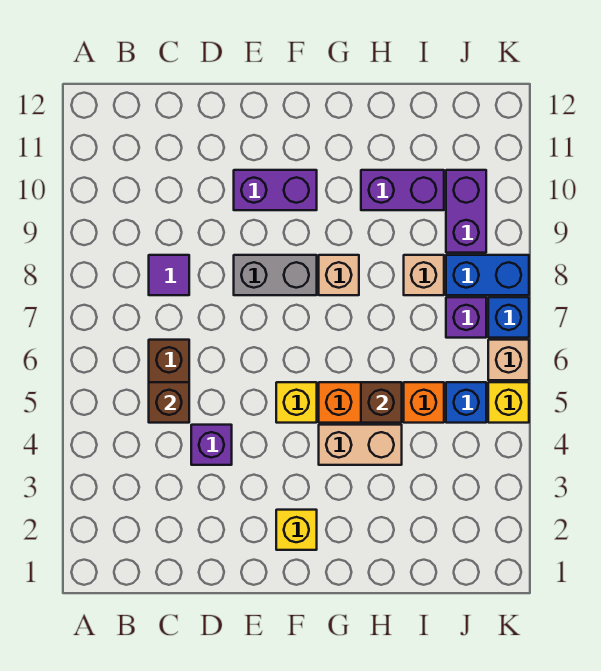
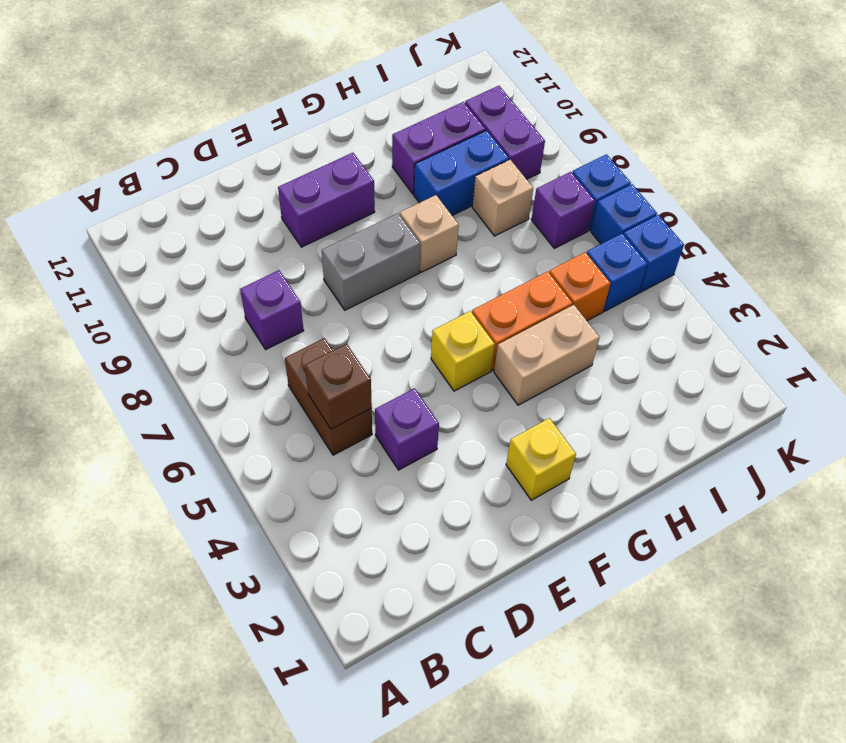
purple 1x1 tile [149,255,189,295] -> purple 1x1 brick [240,270,304,349]
brown 1x1 brick [361,382,402,423] -> none
blue 1x2 brick [446,255,529,295] -> blue 1x2 brick moved to [414,130,509,216]
yellow 1x1 brick [488,382,529,423] -> blue 1x1 brick [623,215,684,292]
tan 1x1 brick [488,340,529,380] -> blue 1x1 brick [591,184,657,244]

